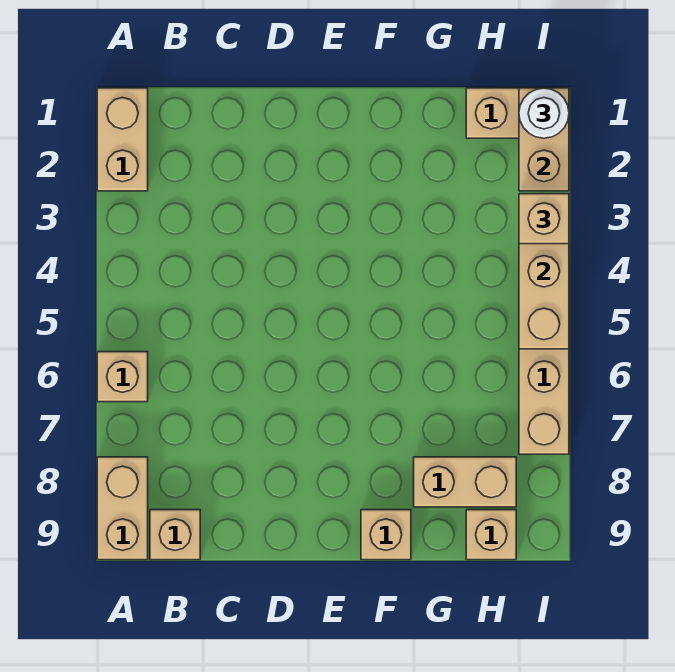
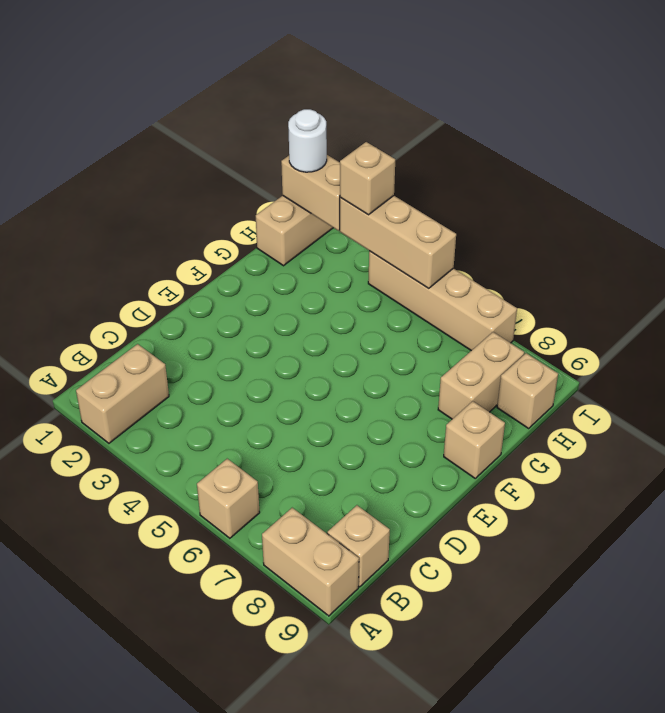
tan 1x2 brick [97,88,148,191] -> tan 1x2 brick turned to [76,344,169,443]

